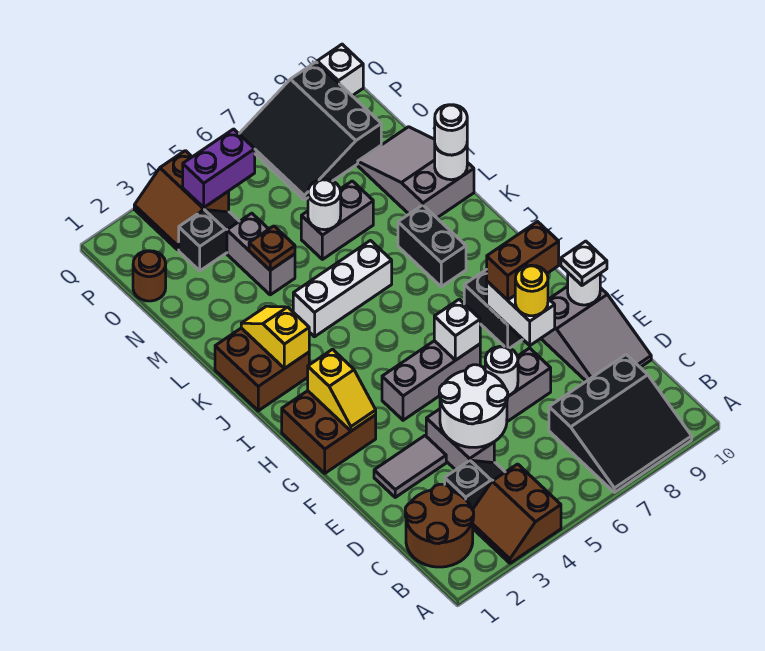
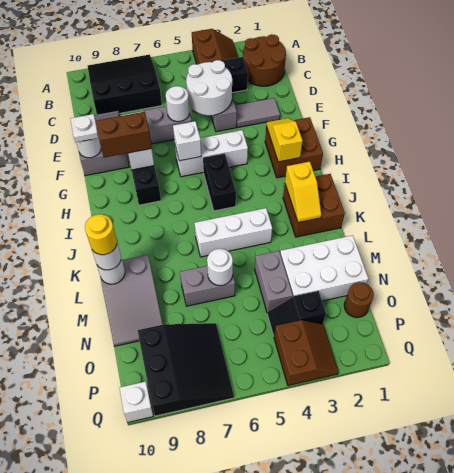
yellow 1x1 round brick [515,265,548,316] -> yellow 1x1 round brick moved to [85,214,117,255]
grey 1x3 brick [382,341,480,420] -> white 1x3 brick [175,130,248,177]
black 1x2 brick [398,205,466,287] -> black 1x2 brick moved to [203,153,236,211]
none -> white 2x3 brick [280,235,369,301]
brown 1x1 plate [249,226,295,270] -> none
purple 1x2 brick [183,129,255,207] -> none

